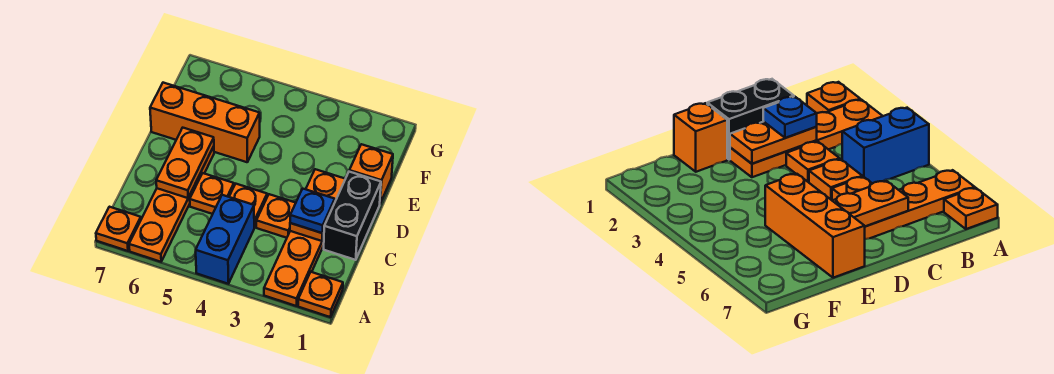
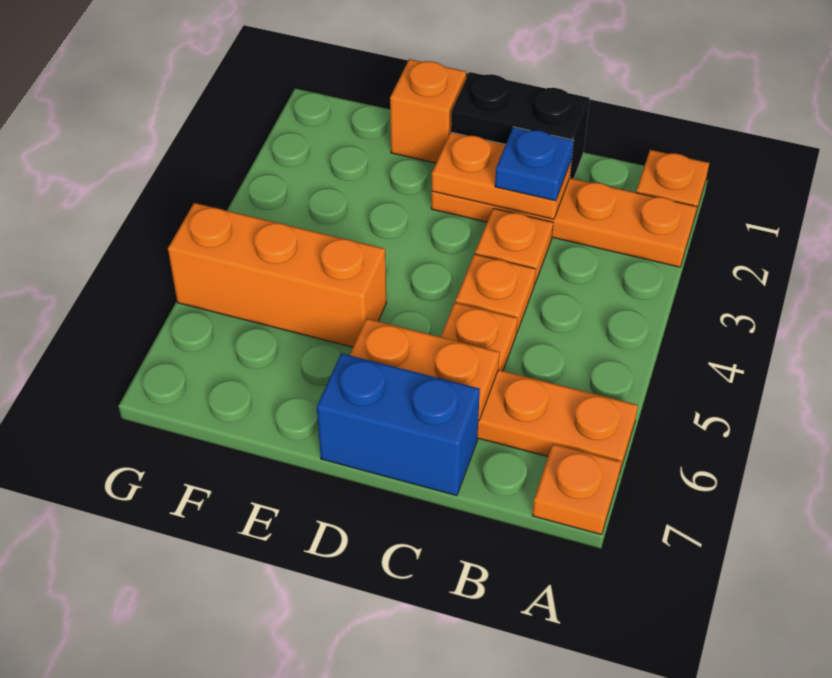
blue 1x2 brick [196,195,254,284] -> blue 1x2 brick moved to [317,353,480,496]
orange 1x3 brick [150,83,260,162] -> orange 1x3 brick turned to [168,203,386,347]

